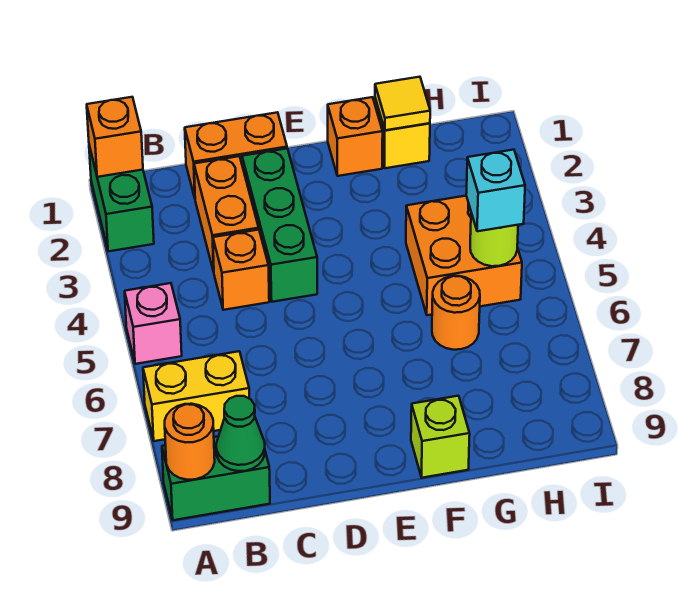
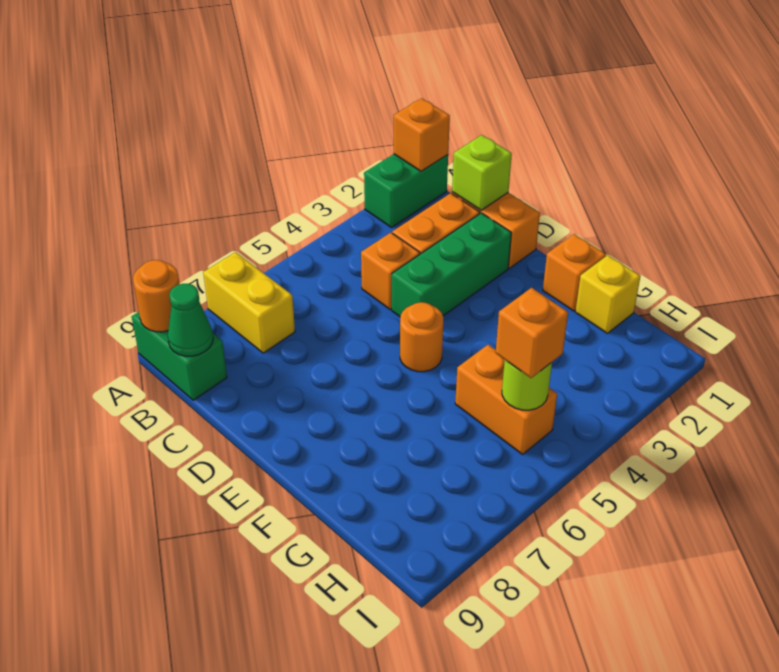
pink 1x1 brick [125,283,182,364] -> none
lime 1x1 brick [411,396,470,478] -> lime 1x1 brick moved to [452,135,512,210]
yellow 1x1 tile [375,77,430,130] -> none
orange 2x2 brick [406,196,522,315] -> orange 1x2 brick [455,345,557,454]
orange 1x1 round brick [432,276,480,350] -> orange 1x1 round brick moved to [400,302,443,372]
cyan 1x1 brick [466,150,525,231] -> orange 1x1 brick [496,288,568,378]

